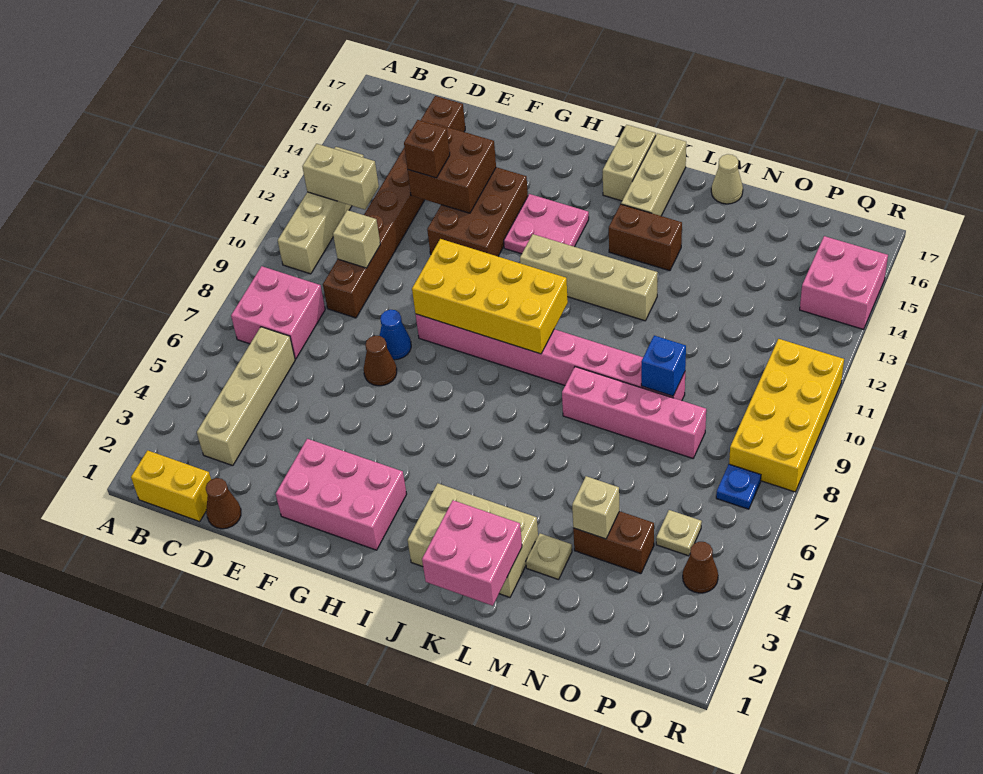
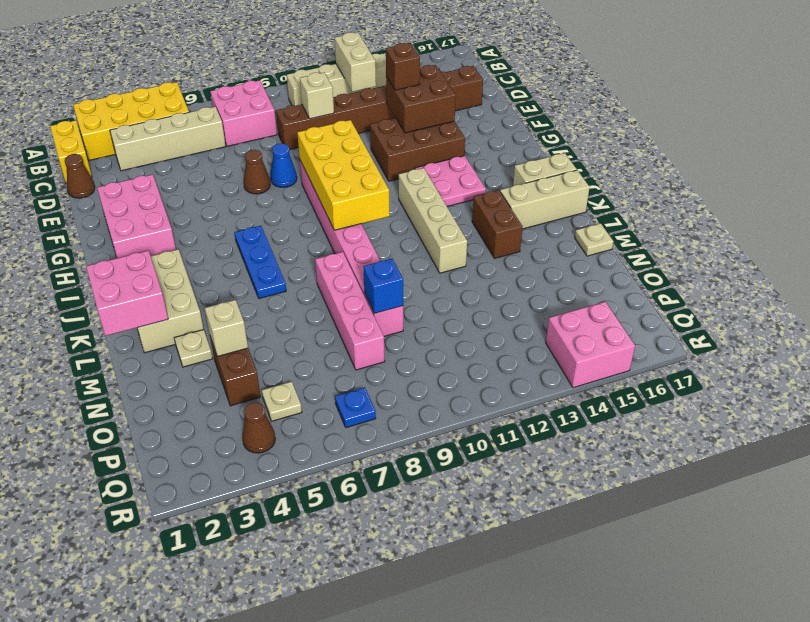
none -> blue 1x3 plate [234,226,286,299]
tan 1x1 cone [711,154,743,204] -> tan 1x1 plate [575,223,613,256]
yellow 2x4 brick [729,339,844,492] -> yellow 2x4 brick moved to [73,82,189,160]

